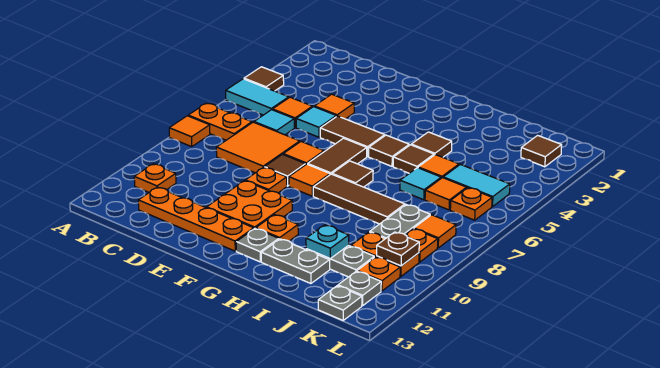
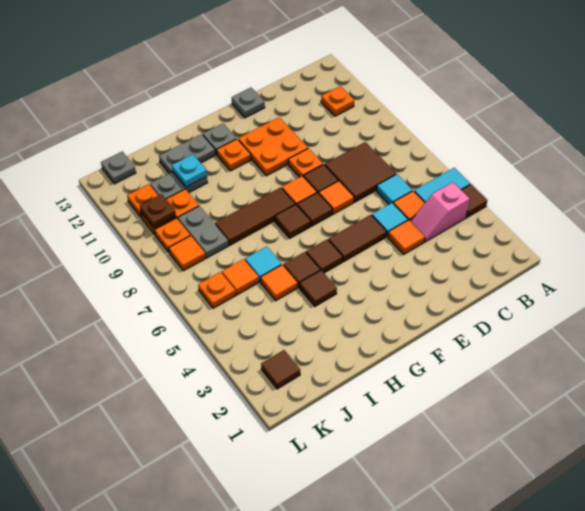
orange 1x2 plate [188,104,252,140] -> none
orange 1x1 tile [169,116,210,147] -> none
none -> pink 1x2 slope [411,182,469,242]
orange 2x2 tile [216,122,300,173] -> brown 2x2 tile [325,142,396,202]
orange 1x4 plate [138,187,254,251] -> none
brown 1x2 tile [308,138,367,175] -> brown 1x1 tile [297,192,333,226]
cyan 1x2 tile [443,164,510,207] -> none
grey 1x1 plate [338,271,381,306] -> grey 1x1 plate moved to [232,88,265,118]

